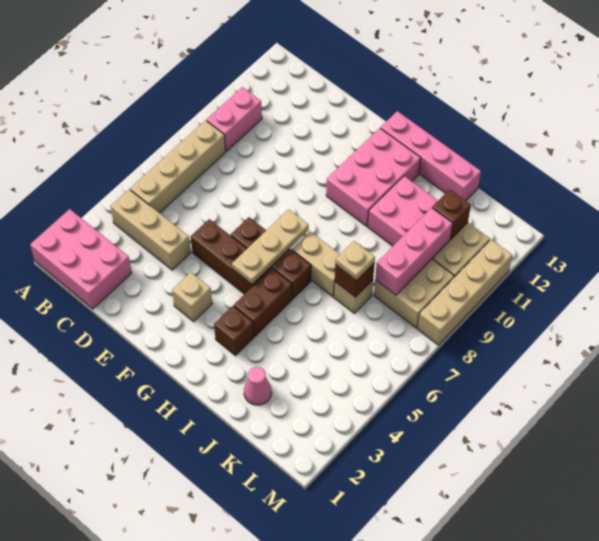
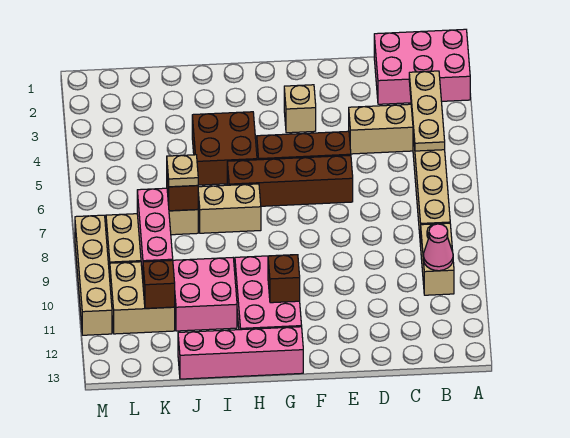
pink 1x2 brick [207,87,262,151] -> tan 1x2 brick [421,223,454,295]
brown 1x3 brick [231,217,311,299] -> brown 1x4 brick [227,155,353,206]
tan 1x3 plate [232,209,309,285] -> tan 1x3 plate moved to [409,71,445,151]
brown 1x1 brick [214,306,254,356] -> brown 1x1 brick moved to [268,255,300,303]
brown 1x2 brick [234,268,292,336] -> brown 2x2 brick [192,112,257,185]
pink 1x1 cone [244,367,272,405] -> pink 1x1 cone moved to [423,224,453,271]

